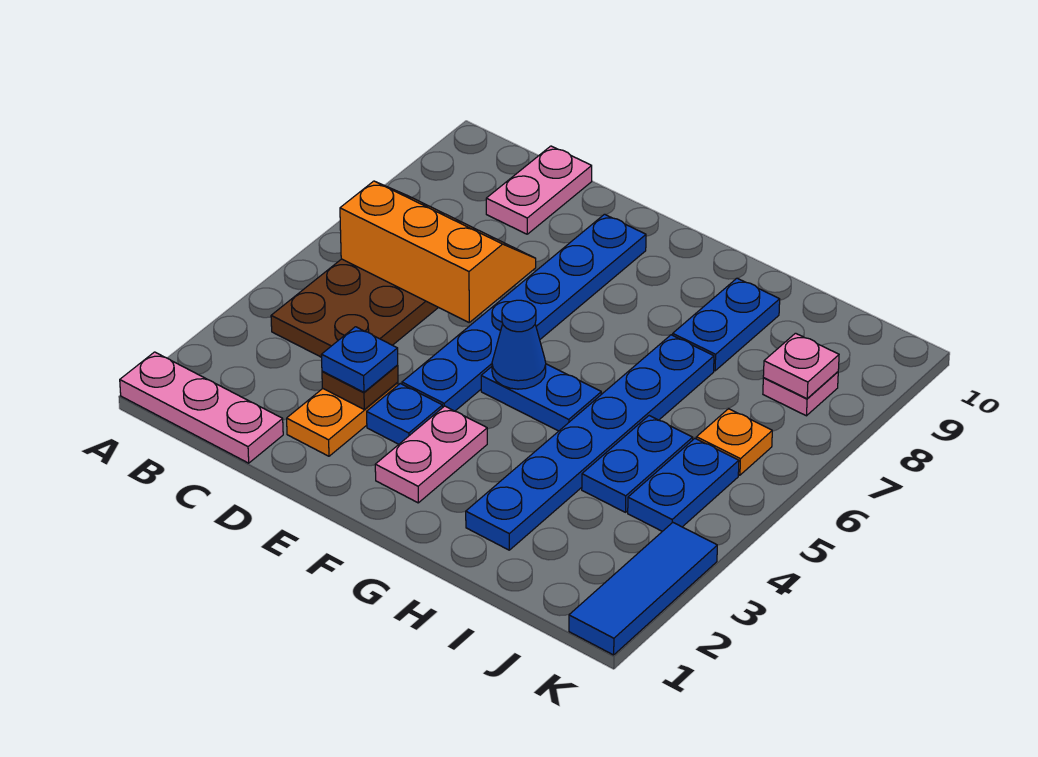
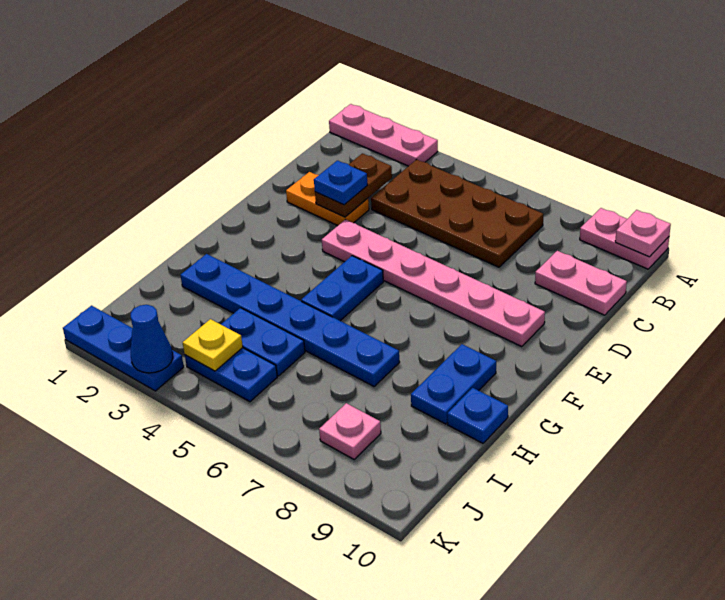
pink 1x3 plate [120,352,283,463] -> pink 1x3 plate turned to [329,104,438,166]
orange 2x3 slope [340,181,536,322] -> none
brown 1x1 plate [322,365,398,409] -> brown 1x2 plate [315,153,392,217]
blue 1x1 plate [367,383,443,444] -> blue 1x1 plate moved to [447,388,508,443]
blue 1x6 plate [402,214,646,411] -> pink 1x6 plate [322,219,545,347]
pink 1x2 plate [375,406,487,503] -> pink 1x2 plate moved to [580,208,669,269]
blue 1x1 cone [492,300,546,389] -> blue 1x1 cone moved to [131,305,173,373]
blue 1x2 plate [673,278,780,371] -> blue 1x2 plate turned to [411,344,496,424]
none -> yellow 1x1 plate [183,319,243,371]
orange 1x1 plate [696,409,772,475] -> none
pink 1x1 plate [763,333,839,399] -> pink 1x1 plate moved to [615,210,671,257]
blue 1x3 tile [569,523,717,655] -> blue 1x3 plate [63,306,184,391]

